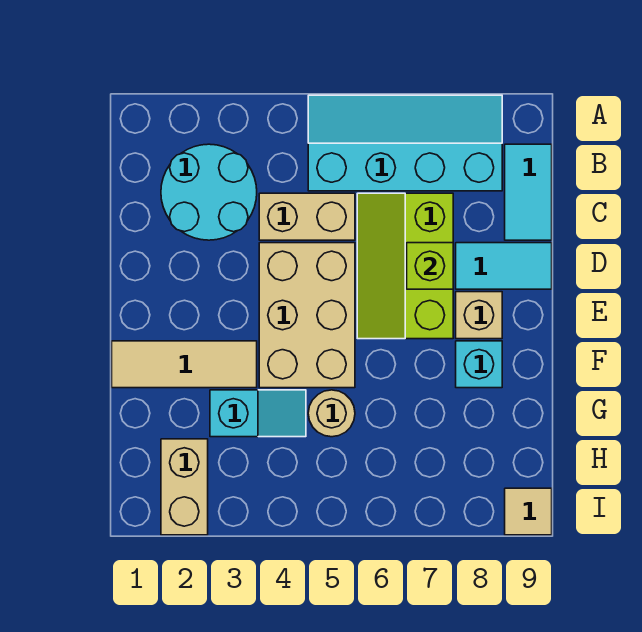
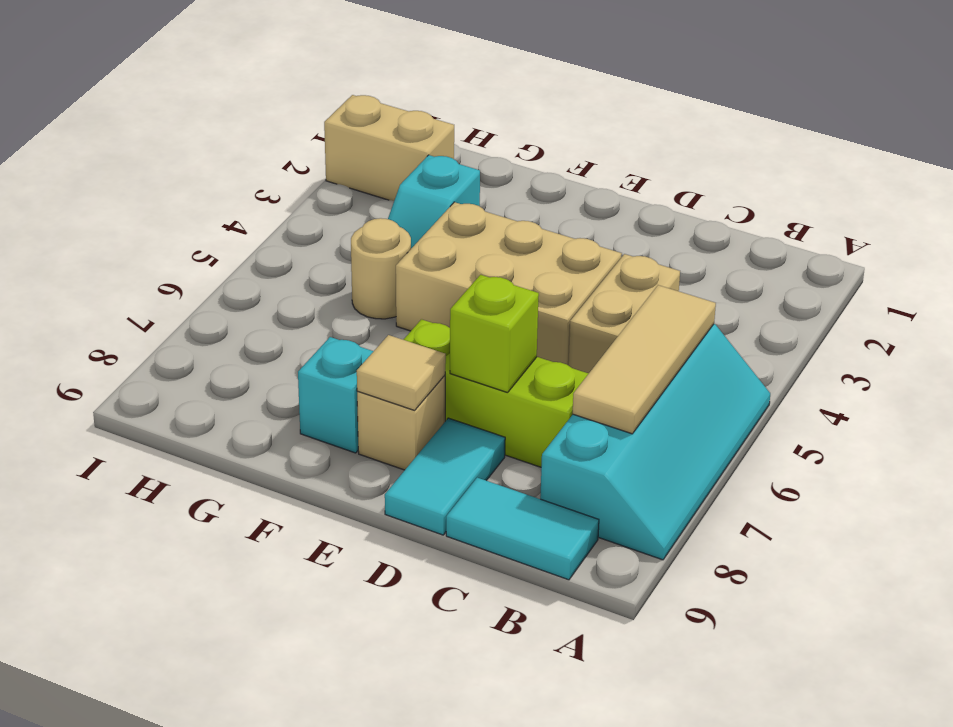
cyan 2x2 round brick [161,144,257,240] -> none
tan 1x3 tile [112,341,257,388] -> tan 1x3 tile moved to [573,285,716,434]
tan 1x1 tile [505,488,552,535] -> tan 1x1 tile moved to [357,335,446,410]

